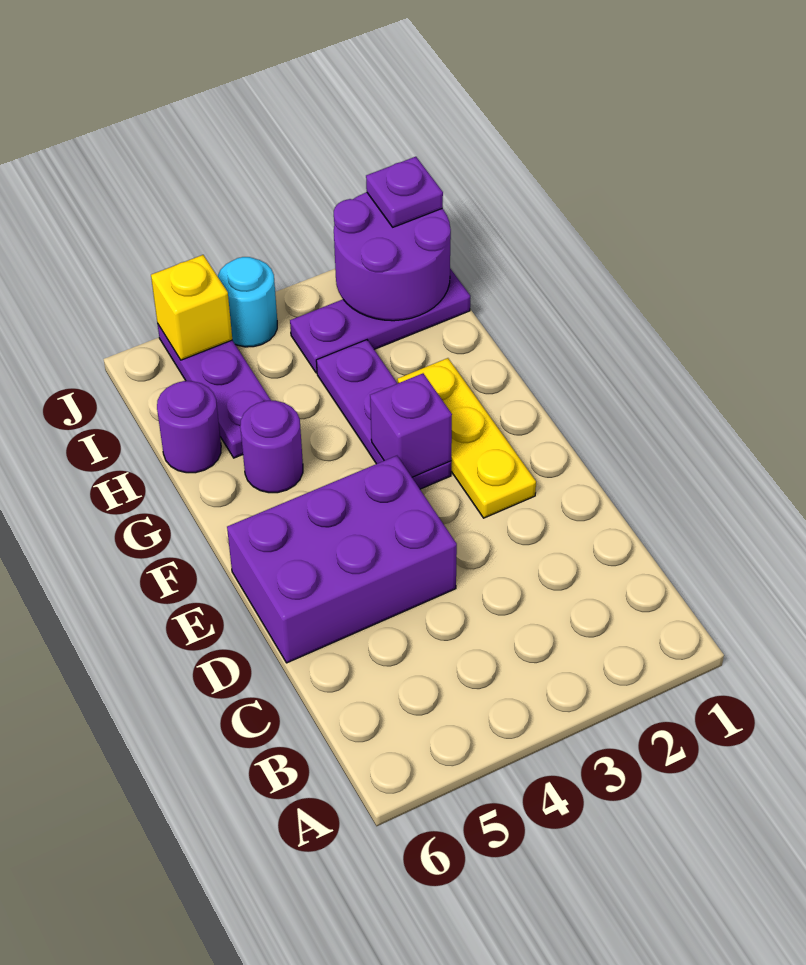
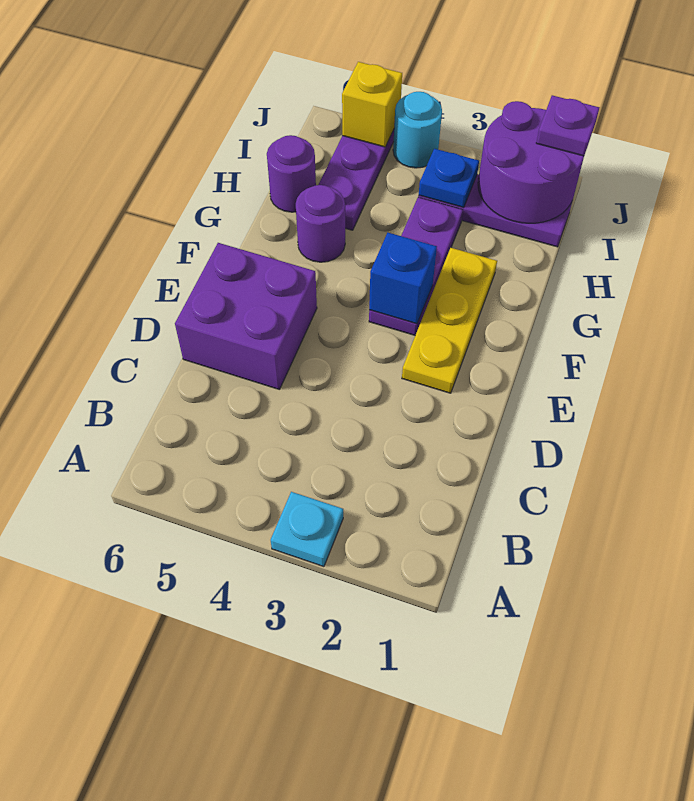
none -> cyan 1x1 plate [271,492,343,567]
purple 2x3 brick [227,456,457,663] -> purple 2x2 brick [175,243,317,390]
purple 1x1 brick [370,373,452,477] -> blue 1x1 brick [369,233,437,324]
none -> blue 1x1 plate [419,149,479,208]

